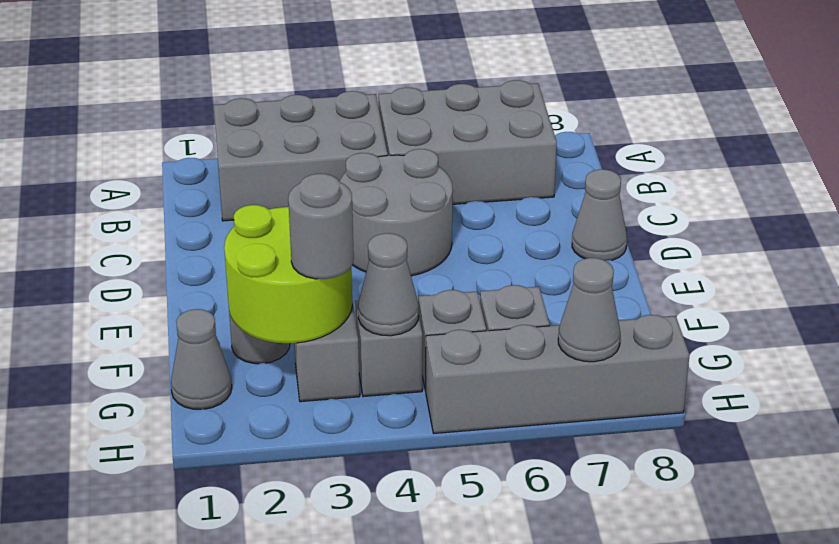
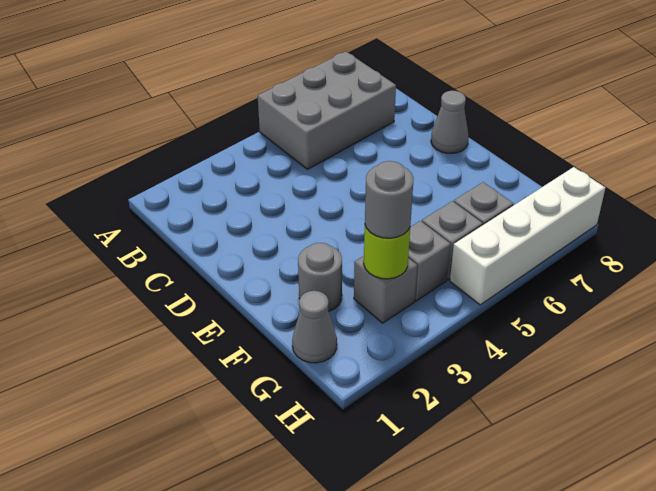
grey 2x3 brick [214,91,388,221] -> none
grey 2x2 round brick [340,149,453,276] -> none
lime 2x2 round brick [224,205,352,343] -> lime 1x1 round brick [364,226,410,279]
grey 1x1 cone [358,233,419,336] -> none
grey 1x4 brick [426,315,690,433] -> white 1x4 brick [450,167,605,305]
grey 1x1 cone [558,258,620,362] -> none

